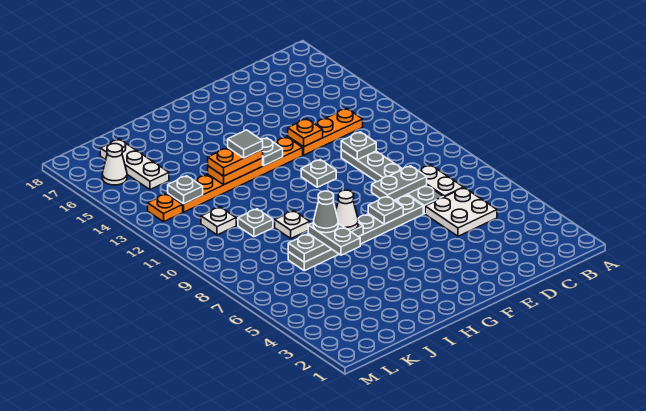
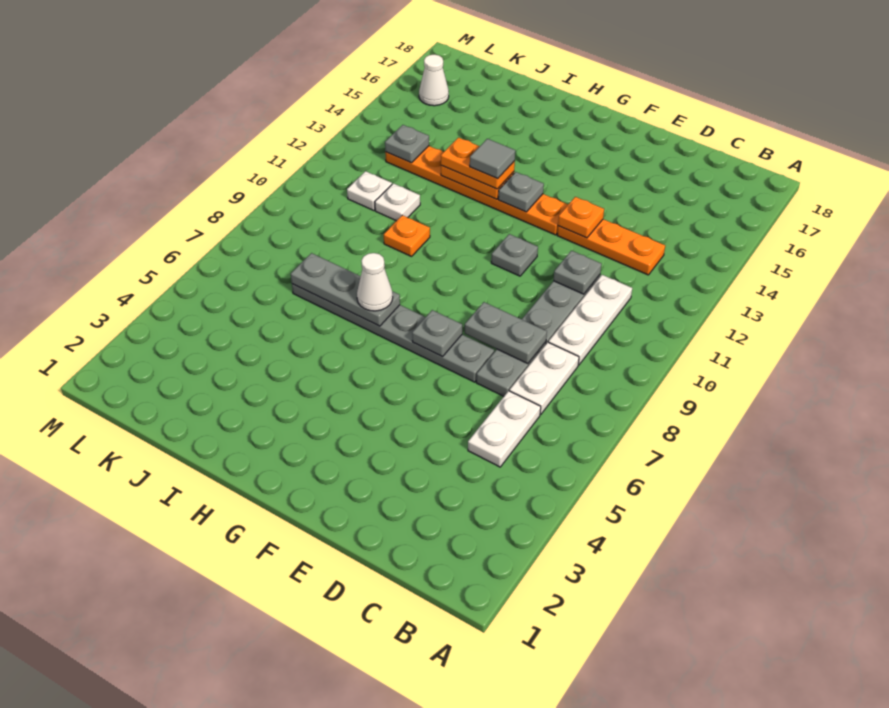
white 2x2 plate [425,188,497,236] -> white 1x2 plate [468,391,541,467]
grey 1x2 plate [308,223,360,255] -> none
grey 1x1 cone [313,191,338,233] -> none
white 1x1 plate [275,211,310,238] -> white 1x1 plate moved to [375,183,420,221]
grey 1x1 plate [238,209,273,237] -> none
white 1x3 plate [100,139,169,190] -> white 1x3 plate moved to [549,275,632,365]
orange 1x1 plate [148,194,183,222] -> orange 1x1 plate moved to [384,215,430,256]

